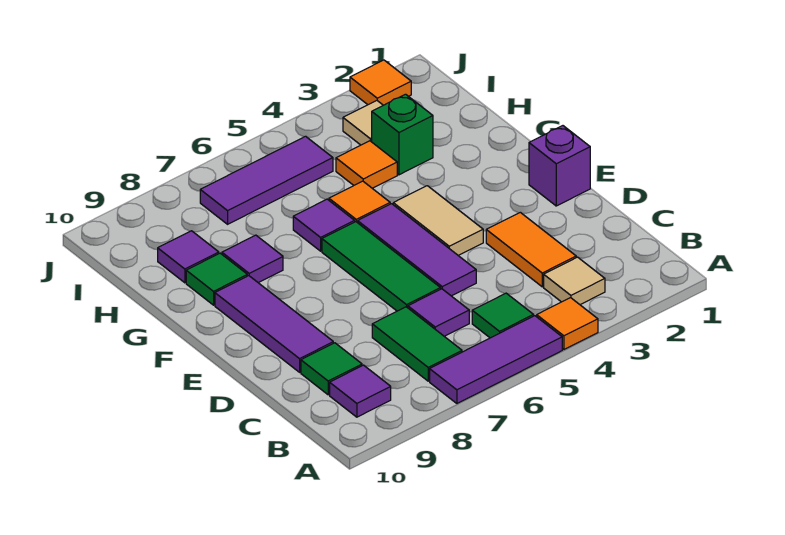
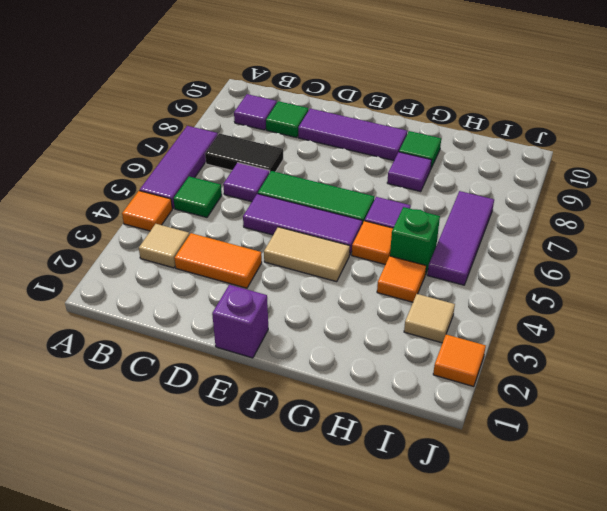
green 1x2 tile [372,307,462,381] -> black 1x2 tile [205,133,283,172]
green 1x1 brick [372,94,433,175] -> green 1x1 brick moved to [390,207,440,275]
purple 1x1 tile [158,231,219,283] -> none

